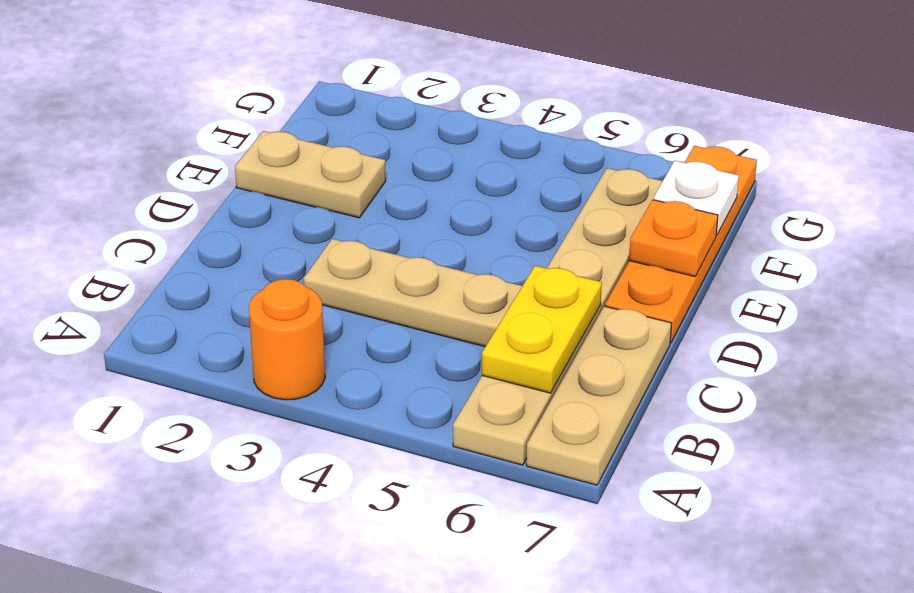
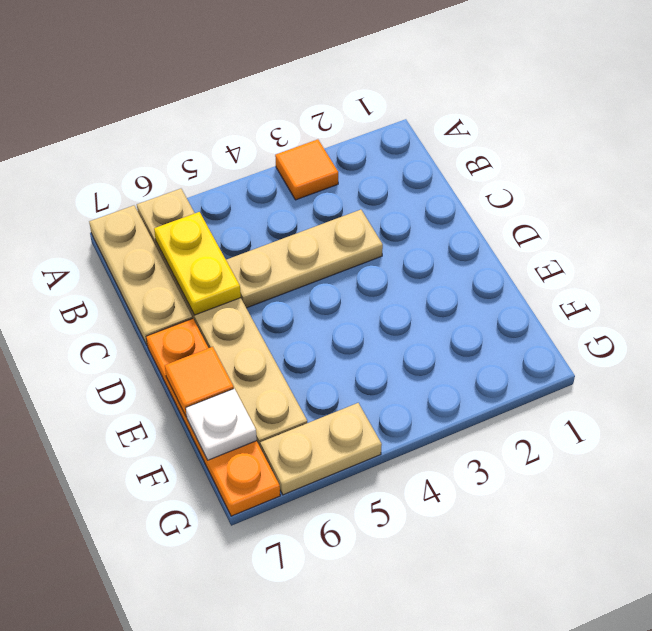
orange 1x1 round brick [249,279,325,400] -> orange 1x1 tile [275,139,338,200]
tan 1x2 plate [235,131,386,218] -> tan 1x2 plate moved to [260,403,382,495]
orange 1x1 plate [629,200,718,277] -> orange 1x1 tile [165,347,234,417]

